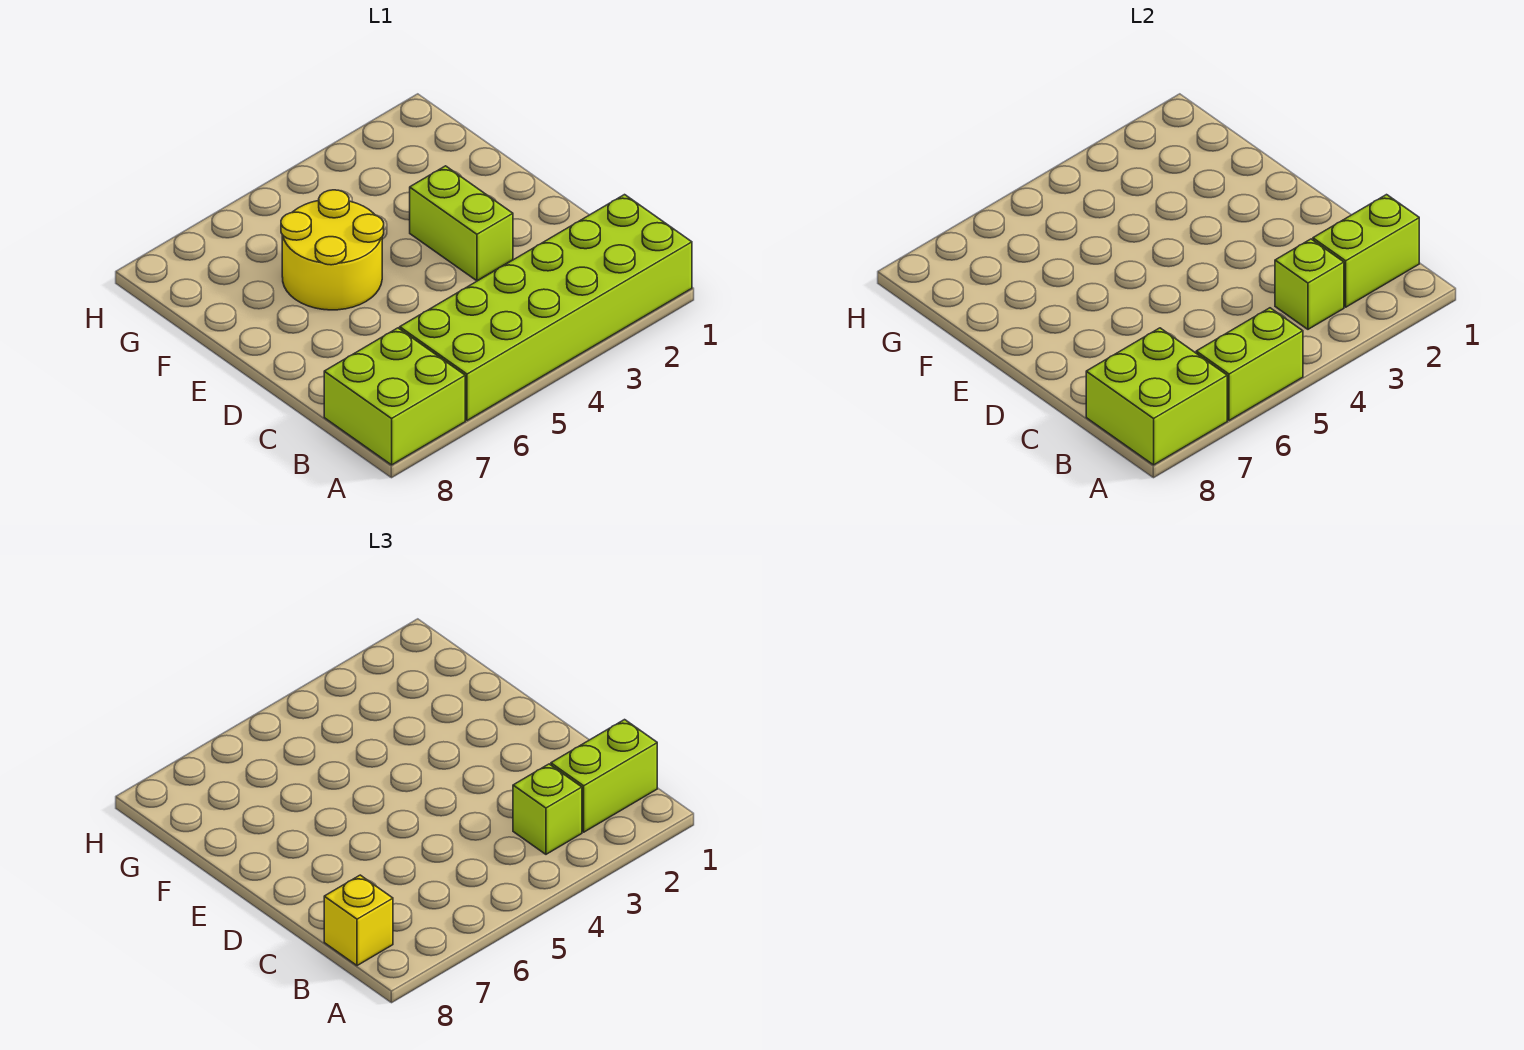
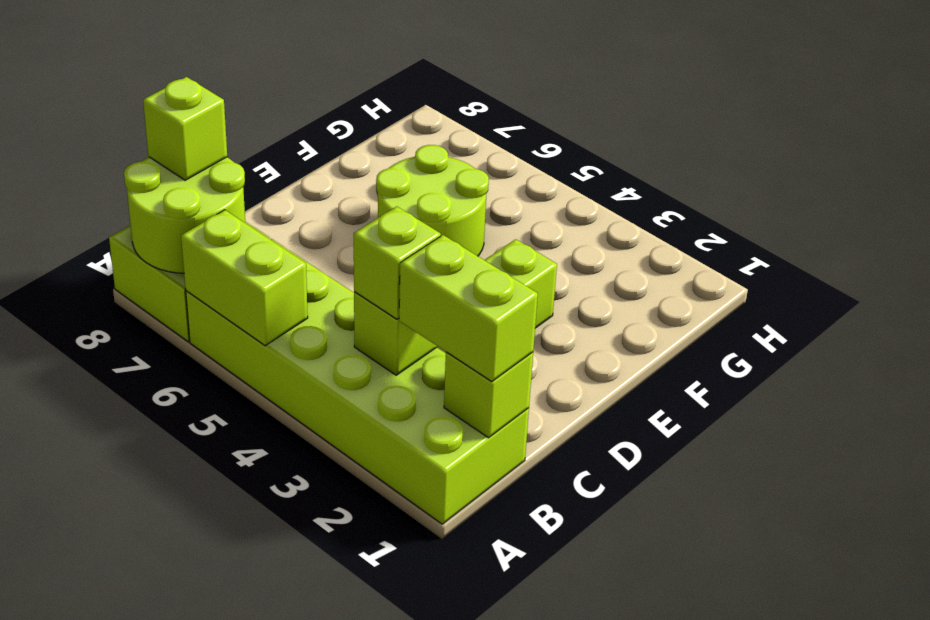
lime 2x2 brick [1086,328,1227,465] -> lime 2x2 round brick [124,157,245,273]
lime 1x2 brick [1313,195,1419,307] -> lime 1x1 brick [444,352,533,438]
yellow 1x1 brick [324,875,393,966] -> lime 1x1 brick [143,77,227,180]
yellow 2x2 round brick [281,190,384,310] -> lime 2x2 round brick [376,145,489,256]

